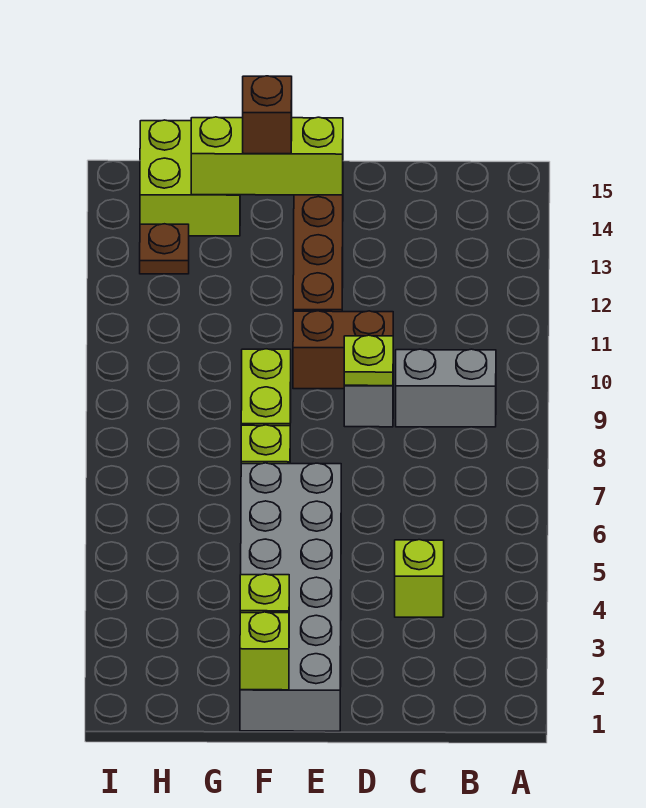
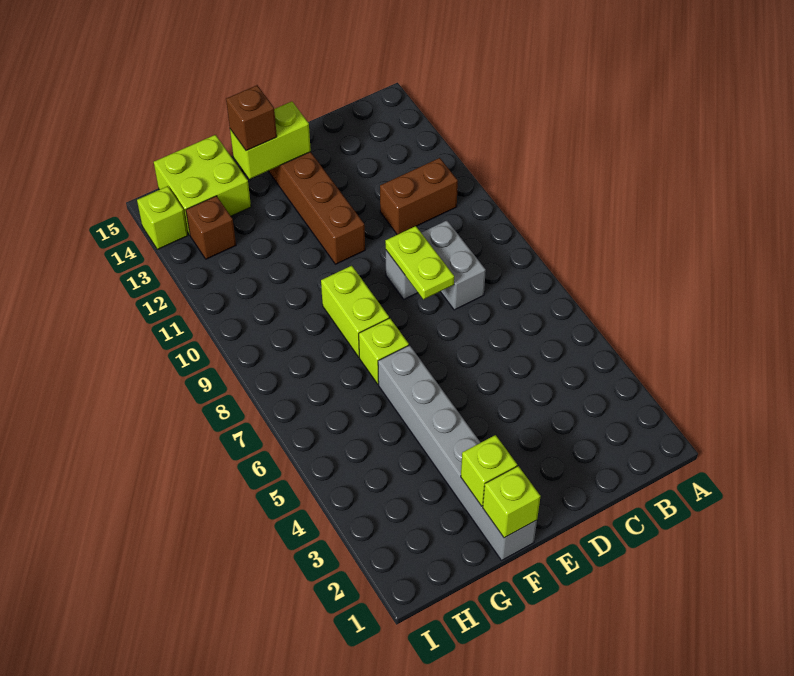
grey 1x2 brick [396,349,496,427] -> grey 1x2 brick turned to [421,221,486,310]
lime 1x1 brick [395,540,444,617] -> lime 1x1 brick moved to [137,186,188,249]
lime 1x1 plate [344,335,393,386] -> lime 1x2 plate [385,226,454,299]
brown 1x2 brick [293,311,393,389] -> brown 1x2 brick moved to [380,158,458,235]
grey 2x6 brick [240,463,341,731] -> grey 1x6 brick [378,345,537,560]
lime 1x3 brick [191,117,343,195] -> lime 1x2 brick [230,102,311,179]
brown 1x1 plate [140,224,189,274] -> brown 1x1 brick [186,196,236,259]

